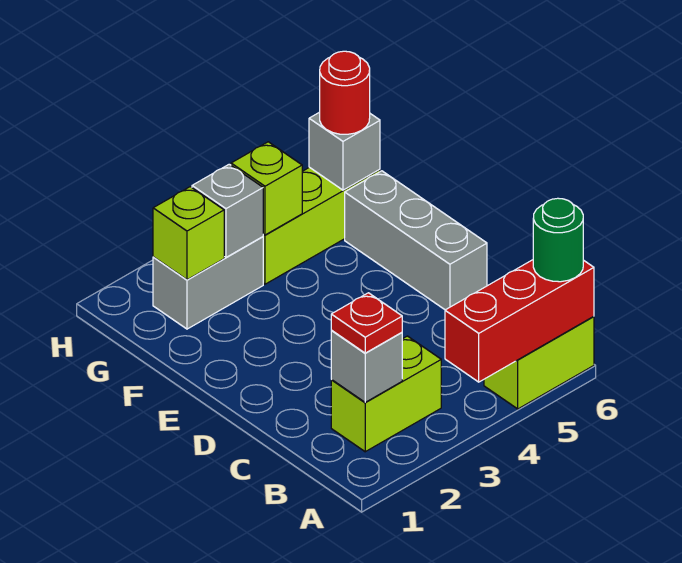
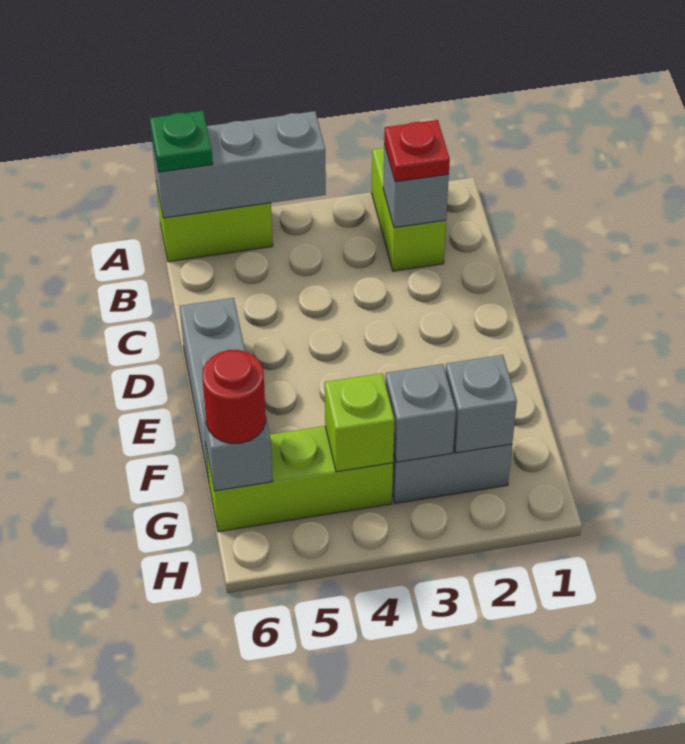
red 1x3 brick [445,260,594,382] -> grey 1x3 brick [152,111,326,218]
green 1x1 round brick [533,198,583,282] -> green 1x1 plate [150,111,213,172]
lime 1x2 brick [331,336,441,452] -> lime 1x2 brick turned to [372,148,446,271]
lime 1x1 brick [153,187,224,280] -> grey 1x1 brick [445,355,517,453]

